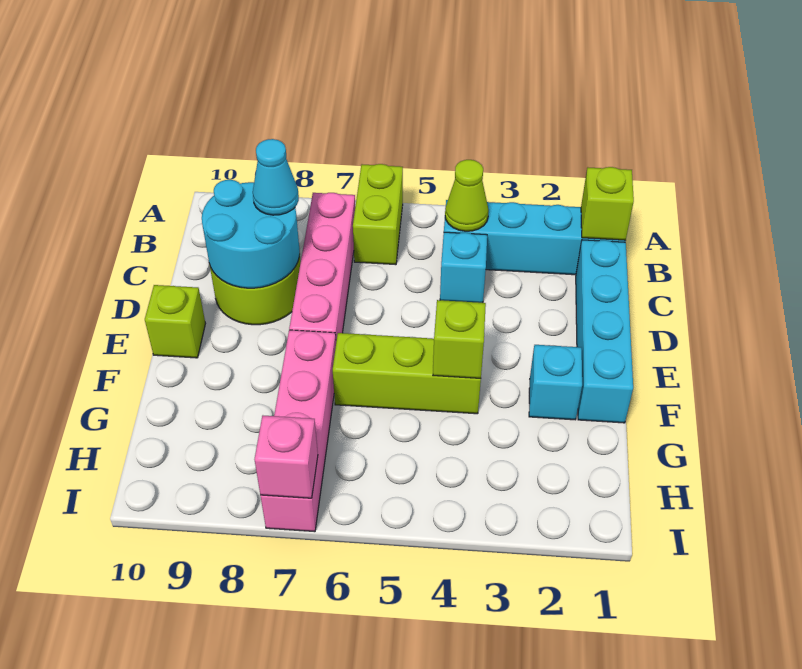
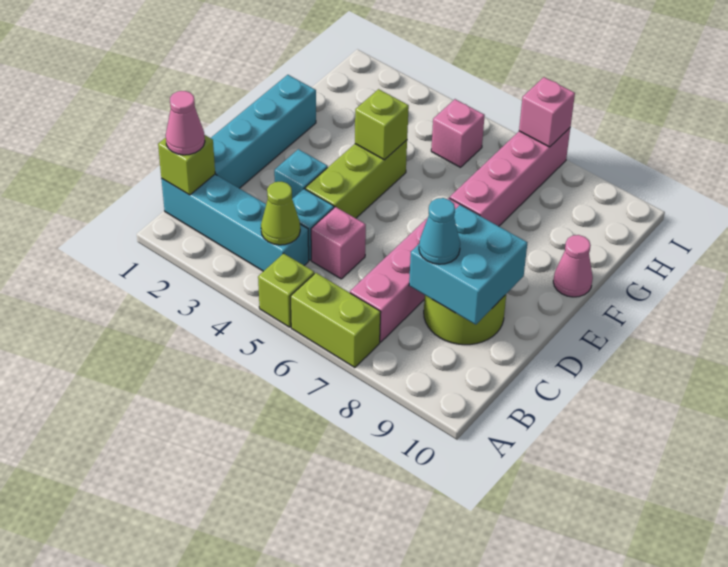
lime 1x2 brick [353,164,403,265] -> lime 1x2 brick turned to [290,273,381,368]
none -> pink 1x1 cone [166,91,205,155]
none -> pink 1x1 brick [311,207,366,279]
cyan 2x2 round brick [202,180,300,288] -> cyan 2x2 brick [409,205,527,325]
lime 1x1 brick [145,285,205,358] -> lime 1x1 brick moved to [258,253,314,327]
cyan 1x1 brick [529,345,582,420] -> cyan 1x1 brick moved to [274,149,328,199]
lime 1x3 brick [333,333,481,414] -> lime 1x3 brick turned to [305,140,407,218]
none -> pink 1x1 cone [553,235,593,297]
none -> pink 1x1 brick [431,99,485,167]

